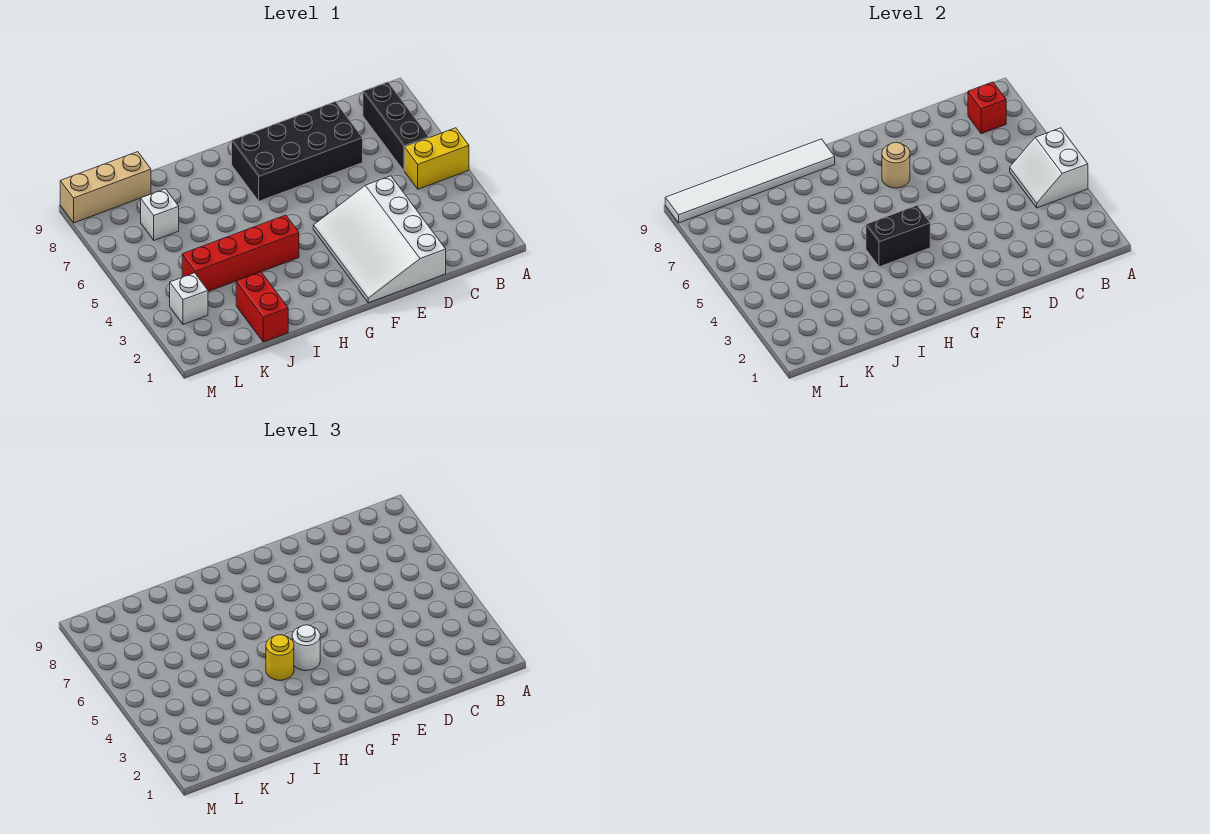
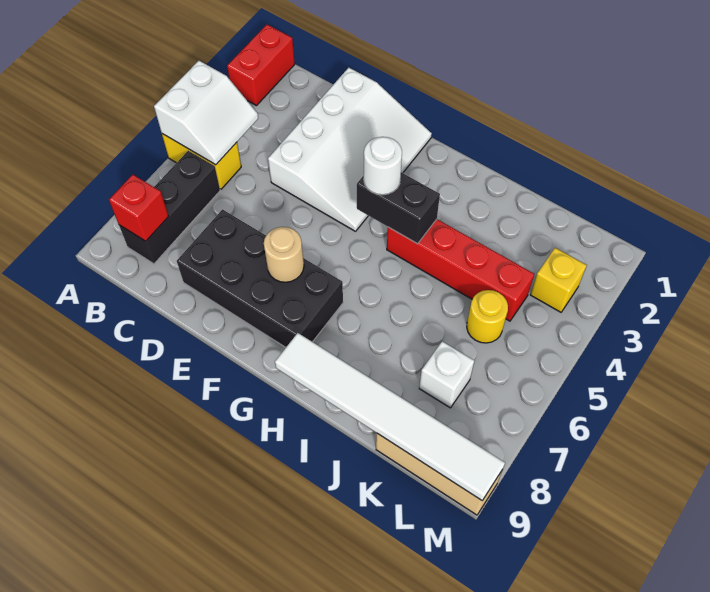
yellow 1x1 round brick [266,635,294,680] -> yellow 1x1 round brick moved to [467,290,508,343]
red 1x2 brick [236,272,288,342] -> red 1x2 brick moved to [227,25,295,106]
white 1x1 brick [170,273,208,325] -> yellow 1x1 brick [530,248,587,312]

